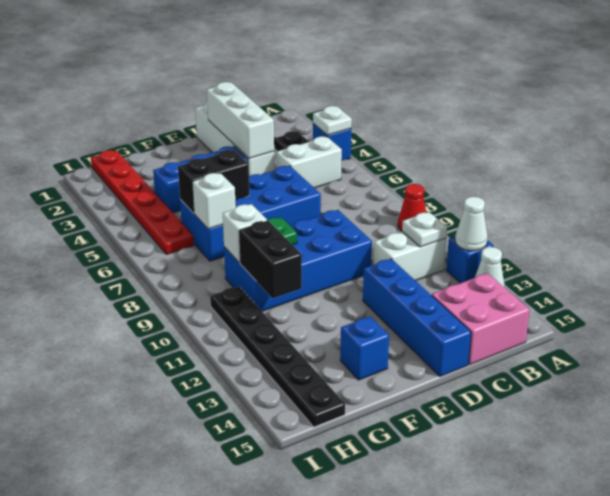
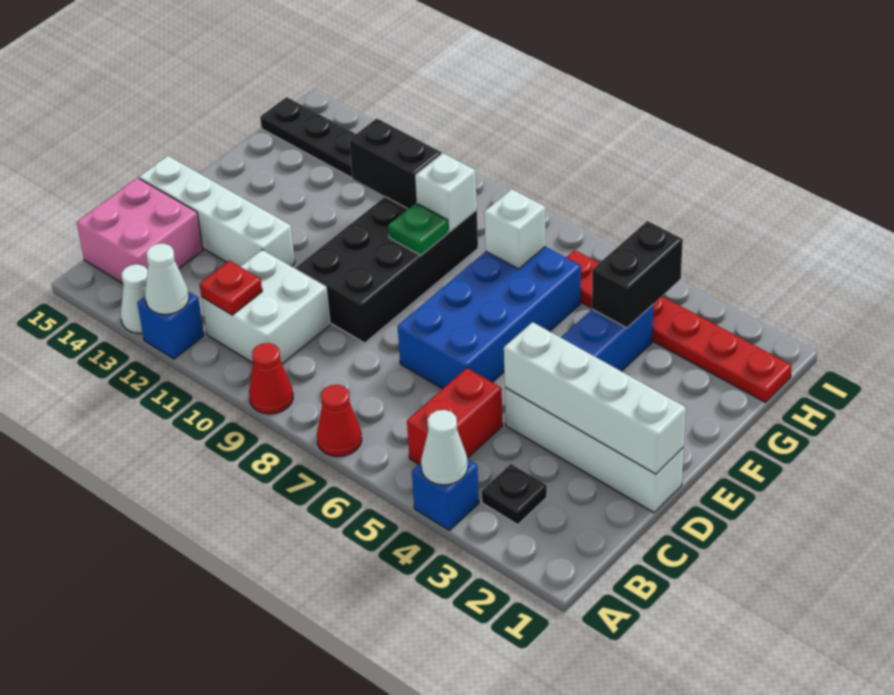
white 1x1 plate [313,106,352,135] -> white 1x1 cone [421,410,468,485]
none -> red 1x1 cone [317,385,362,457]
white 1x2 brick [276,136,342,188] -> red 1x2 brick [407,368,503,464]
white 1x2 brick [373,232,446,281] -> white 2x2 brick [201,250,330,364]
white 1x1 plate [402,212,447,247] -> red 1x1 plate [199,261,262,315]
white 1x3 brick [207,82,274,158] -> white 1x4 brick [504,322,686,474]
blue 2x4 brick [224,210,372,311] -> black 2x4 brick [296,197,478,343]
blue 1x4 brick [363,259,471,377] -> white 1x4 brick [139,156,295,267]
black 1x2 brick [178,150,249,213] -> black 1x2 brick moved to [592,221,683,328]
blue 1x1 brick [340,316,389,380] -> none

